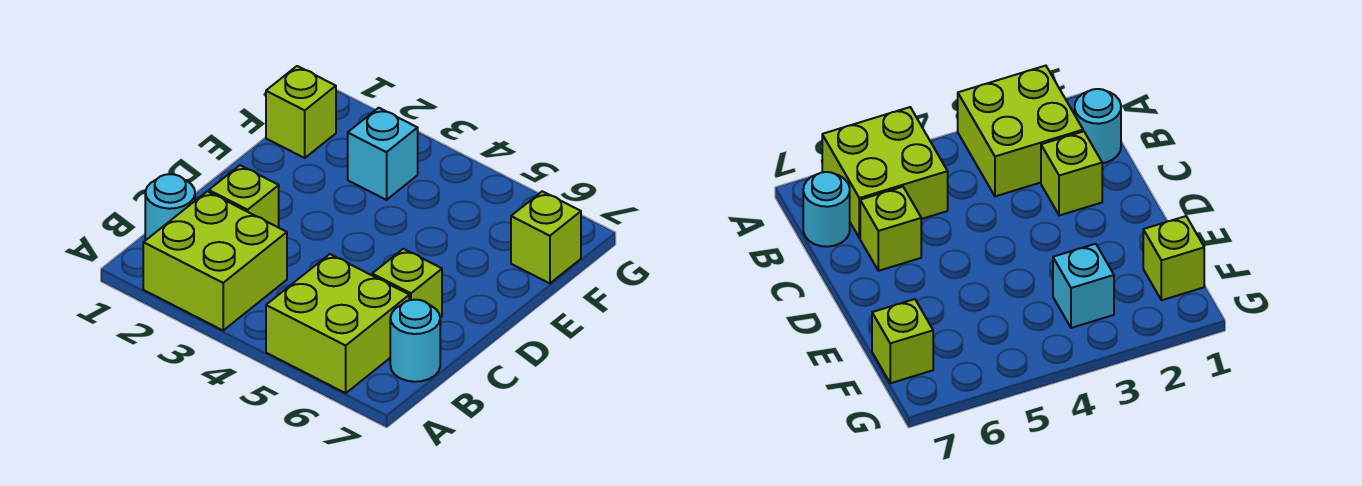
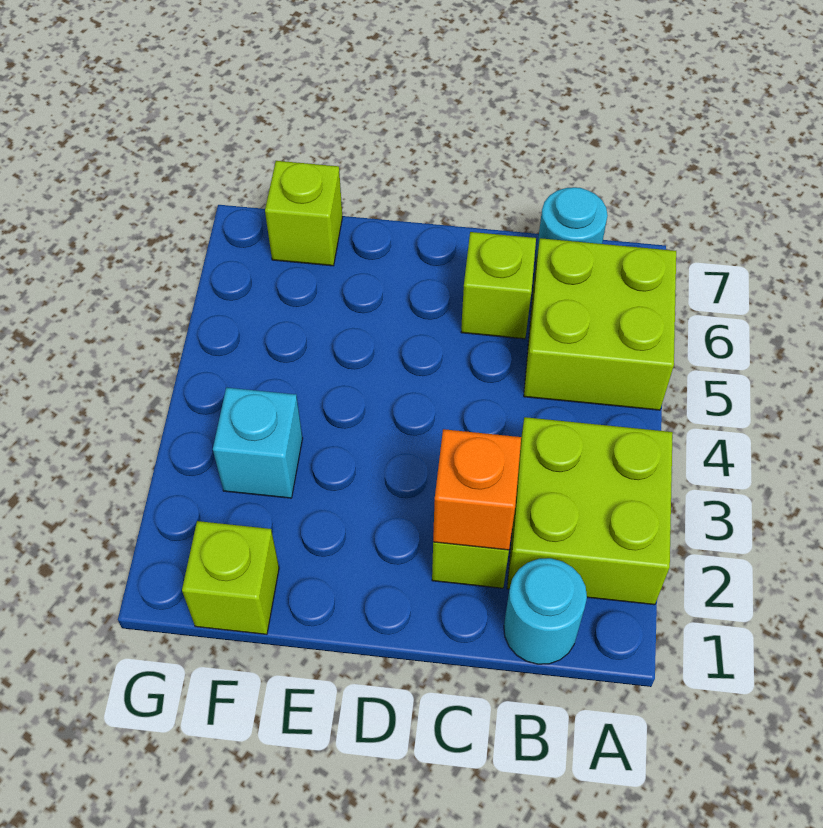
none -> orange 1x1 brick [433,429,521,550]

